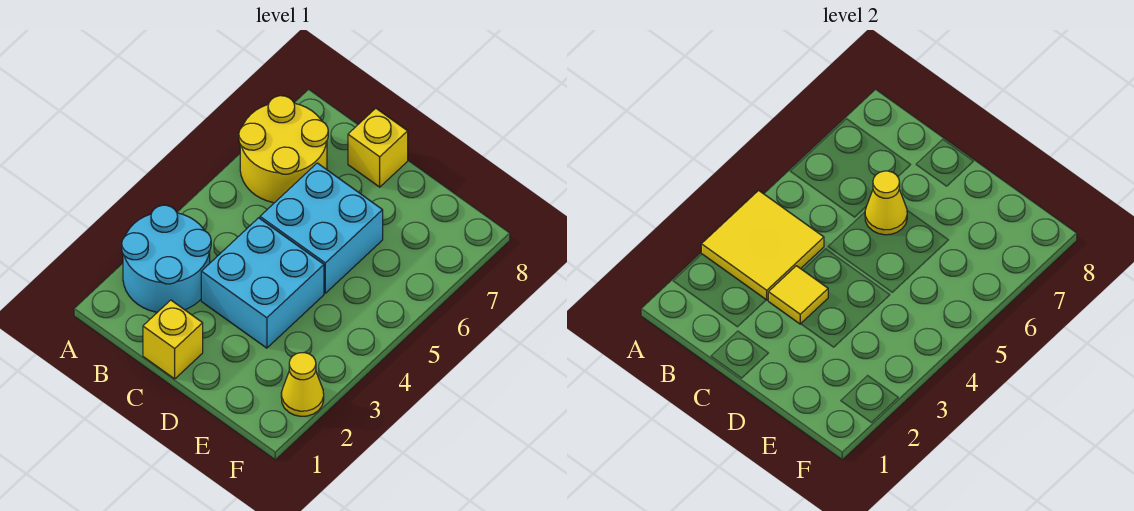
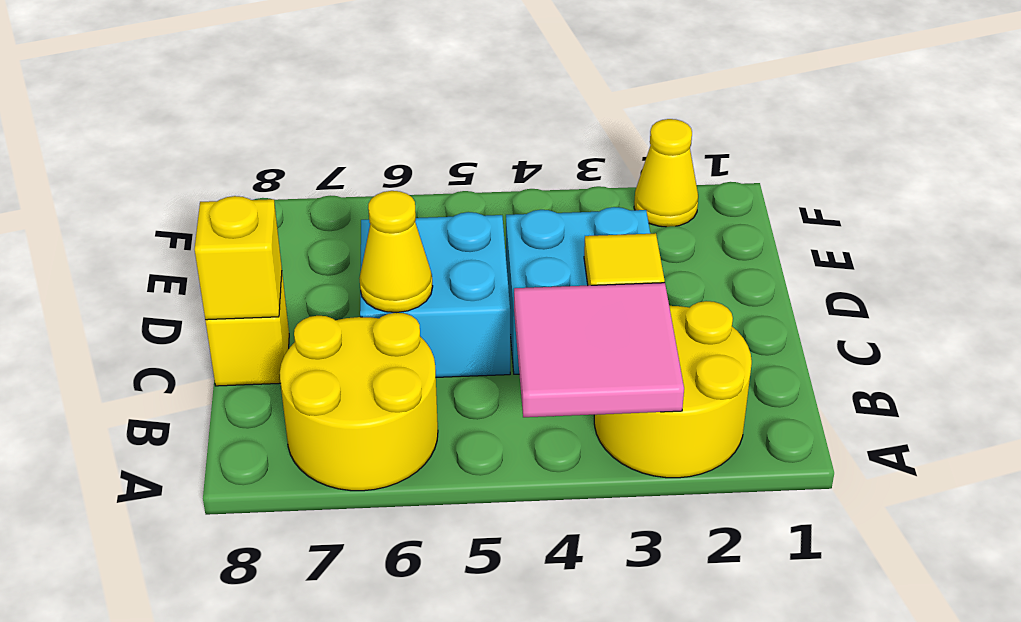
cyan 2x2 round brick [122,205,211,312] -> yellow 2x2 round brick [594,301,752,478]
yellow 2x2 tile [701,190,824,300] -> pink 2x2 tile [514,283,684,417]
yellow 1x1 brick [143,300,203,379] -> yellow 1x1 brick moved to [195,196,282,320]

